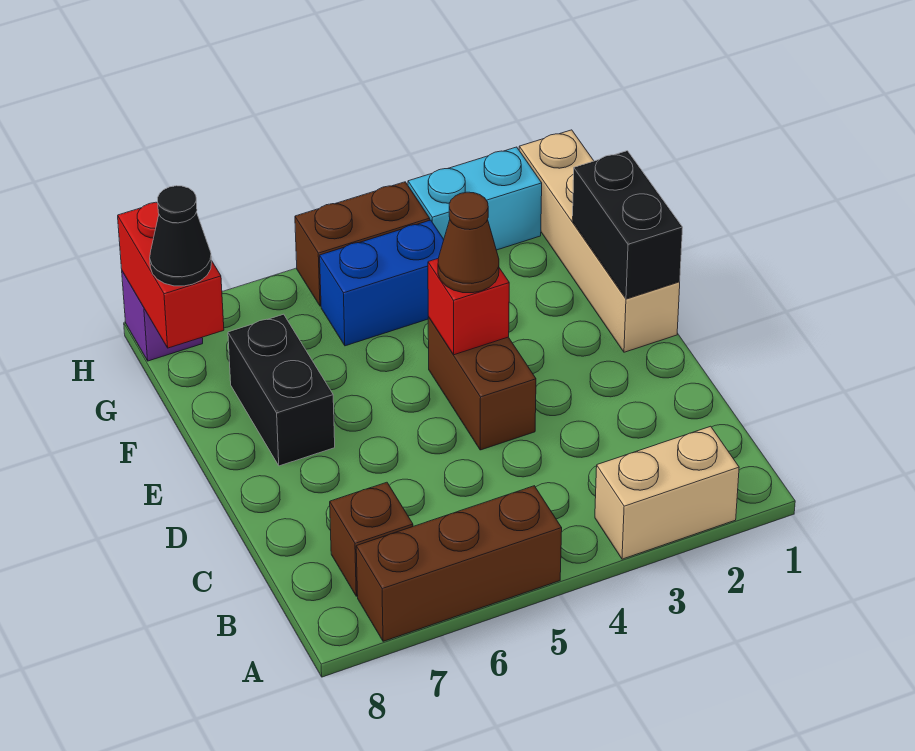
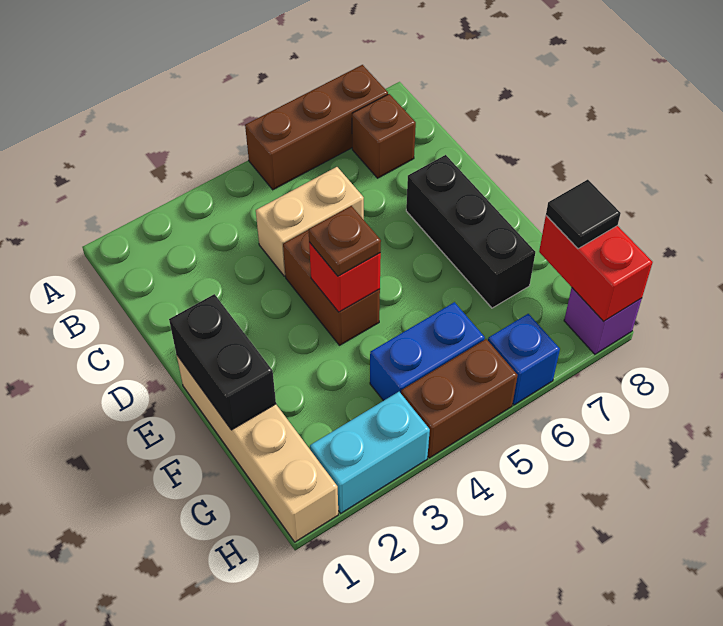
tan 1x2 brick [595,426,739,559] -> tan 1x2 brick moved to [256,167,364,276]
brown 1x1 cone [438,192,499,293] -> brown 1x1 plate [308,206,381,276]
black 1x2 brick [228,314,335,466] -> black 1x3 brick [406,155,535,308]
black 1x1 cone [150,186,212,286] -> black 1x1 tile [546,180,621,249]
none -> blue 1x1 brick [488,314,560,405]

